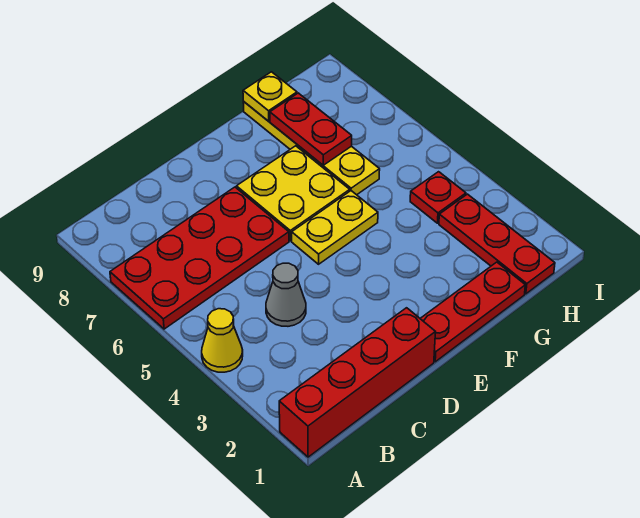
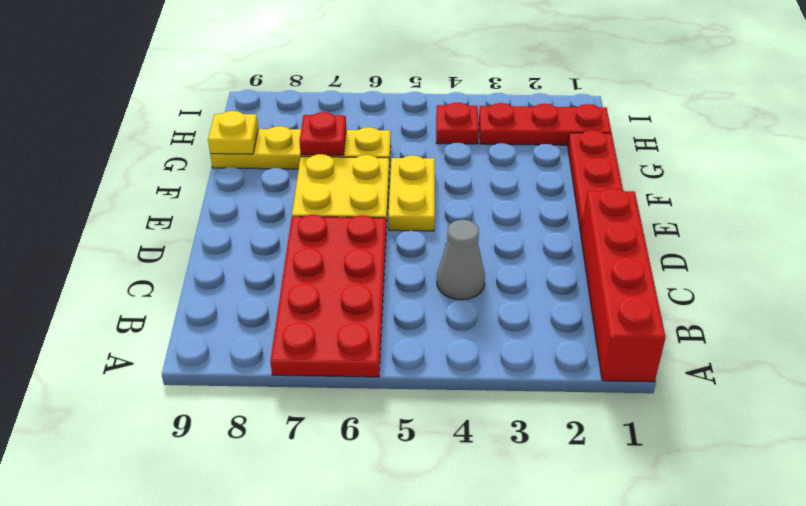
yellow 1x1 cone [202,309,243,372] -> none
red 1x2 plate [270,93,352,165] -> red 1x1 plate [300,112,346,155]

